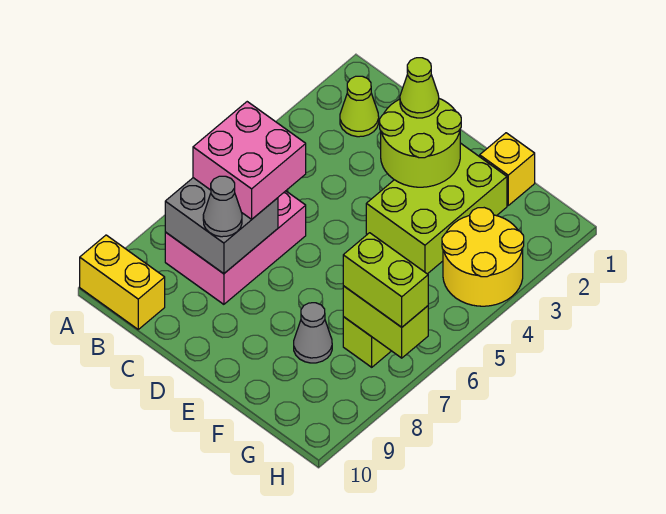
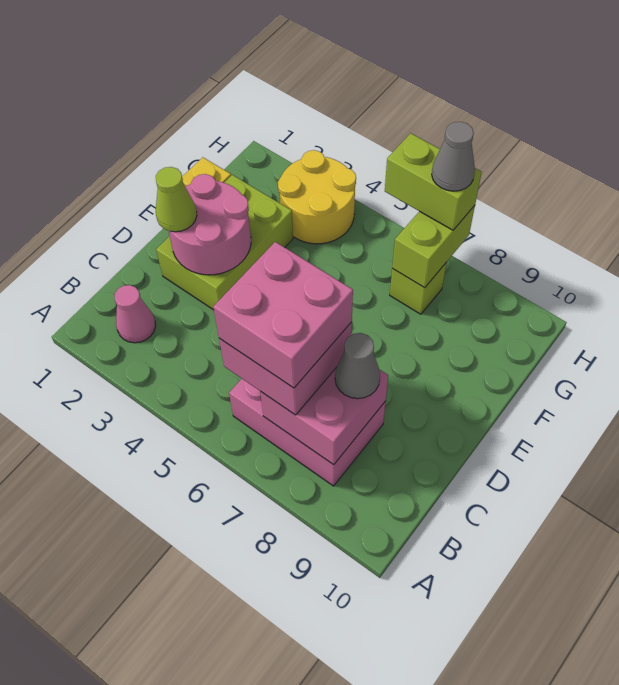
yellow 1x2 brick [80,235,165,329] -> none
lime 1x1 cone [340,76,379,137] -> pink 1x1 cone [115,285,156,343]
none -> pink 2x2 brick [213,242,353,388]
grey 2x2 brick [165,178,278,274] -> pink 2x2 brick [260,369,388,465]
lime 2x2 round brick [380,99,461,187] -> pink 2x2 round brick [169,174,251,275]
lime 2x3 brick [366,143,507,274] -> lime 2x3 brick turned to [156,175,293,310]
grey 1x1 cone [294,303,332,363] -> grey 1x1 cone moved to [432,122,475,191]
lime 1x2 brick [343,233,428,327] -> lime 1x2 brick turned to [385,133,482,230]

